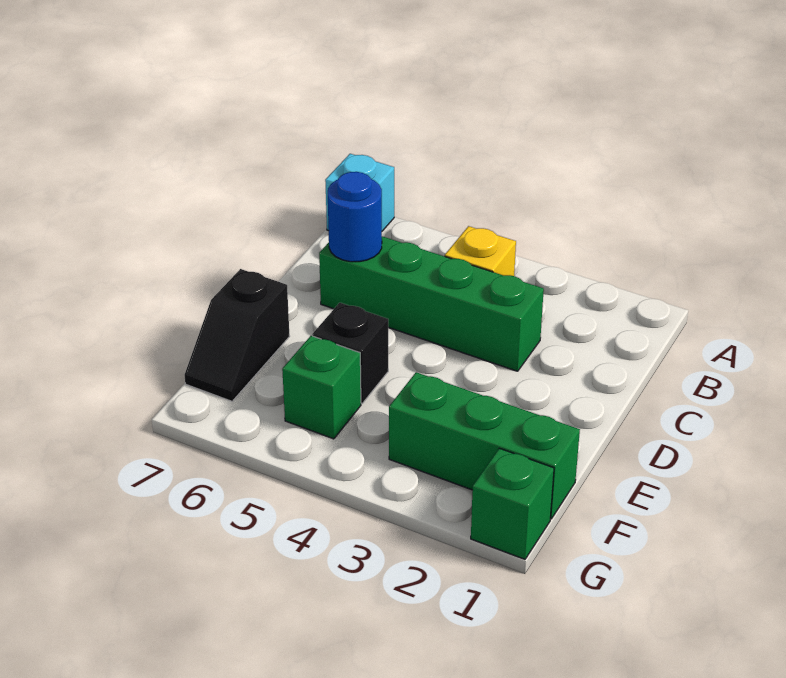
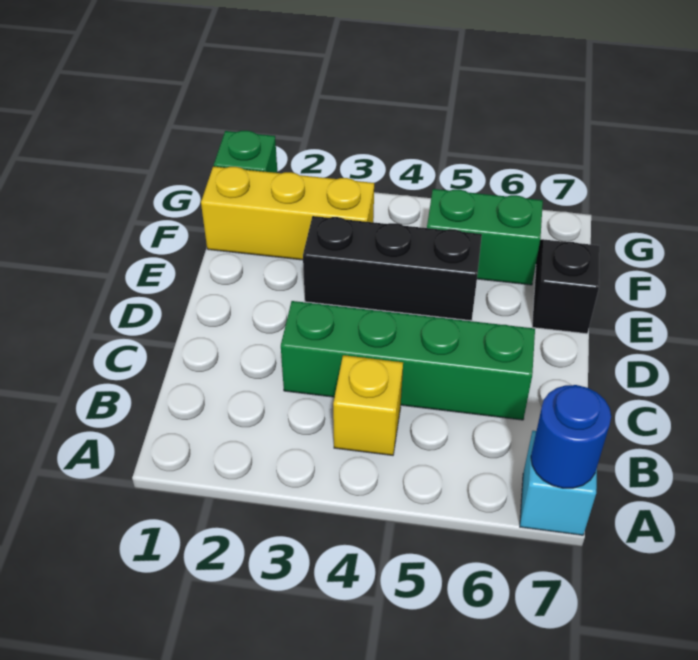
blue 1x1 round brick [328,172,382,262] -> blue 1x1 round brick moved to [531,385,611,488]
black 1x1 brick [312,303,388,403] -> black 1x3 brick [303,216,482,320]
green 1x3 brick [389,372,580,519] -> yellow 1x3 brick [201,166,374,260]
green 1x1 brick [282,336,361,439] -> green 1x2 brick [427,189,543,285]

